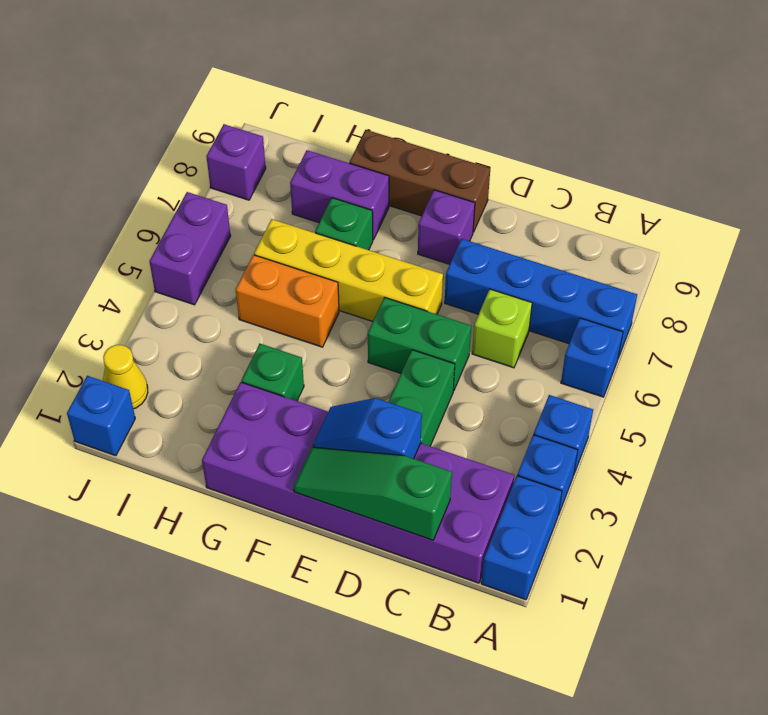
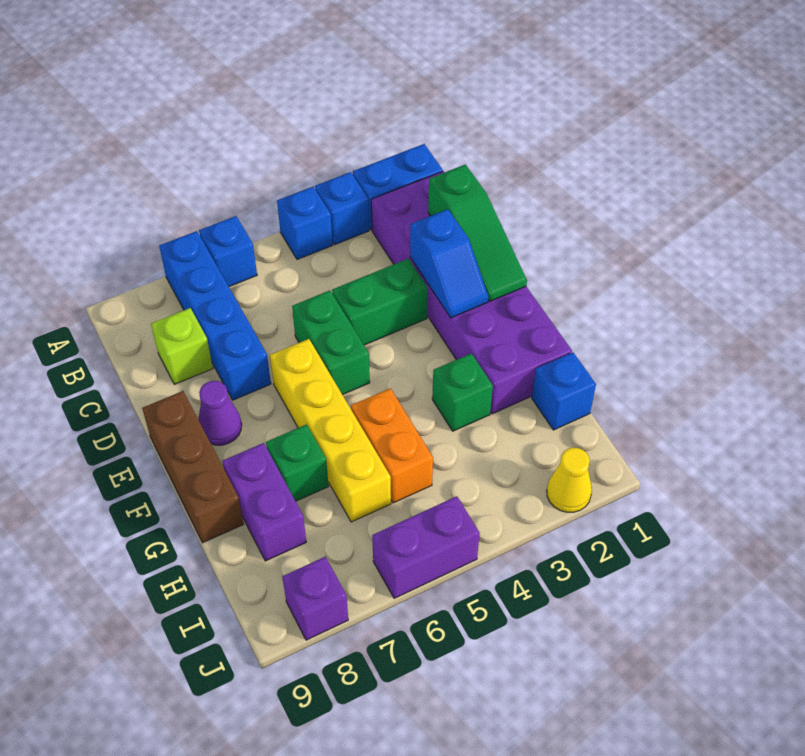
lime 1x1 brick [472,289,532,368] -> lime 1x1 brick moved to [151,308,213,384]
purple 1x1 brick [418,190,475,264] -> purple 1x1 cone [198,381,242,445]
blue 1x1 brick [67,376,135,456] -> blue 1x1 brick moved to [532,352,596,430]

